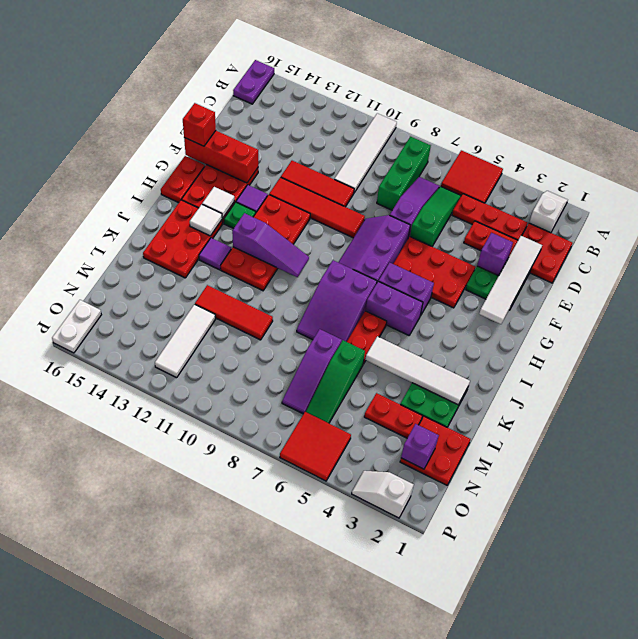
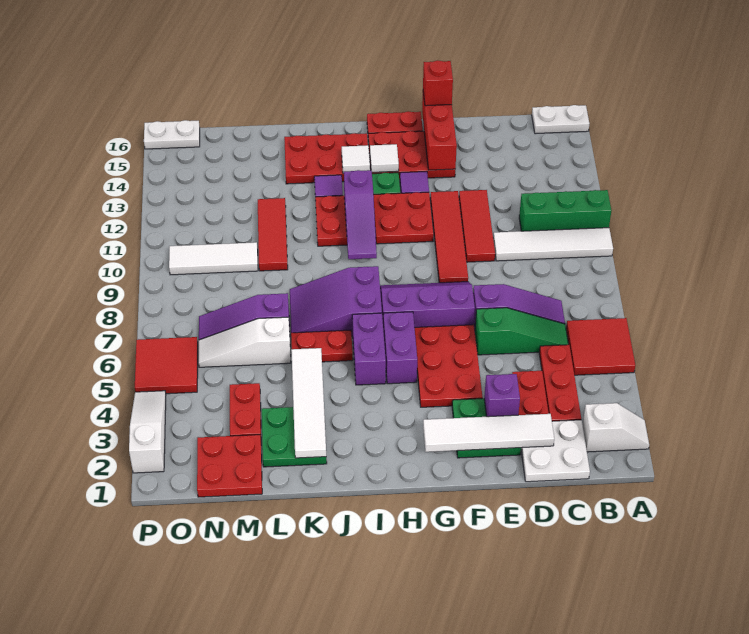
purple 1x2 plate [233,60,274,104] -> white 1x2 plate [532,105,589,134]
green 1x3 brick [377,137,431,210] -> green 1x3 brick moved to [519,190,611,231]
red 2x2 plate [522,223,572,283] -> white 2x2 plate [521,420,590,482]
green 1x3 slope [306,340,365,423] -> white 1x3 slope [199,317,291,367]
white 1x3 tile [155,304,216,378] -> white 1x3 tile moved to [169,242,258,275]
purple 1x1 brick [401,424,439,469] -> none
white 1x2 slope [352,471,414,518] -> white 1x3 slope [129,391,166,473]

